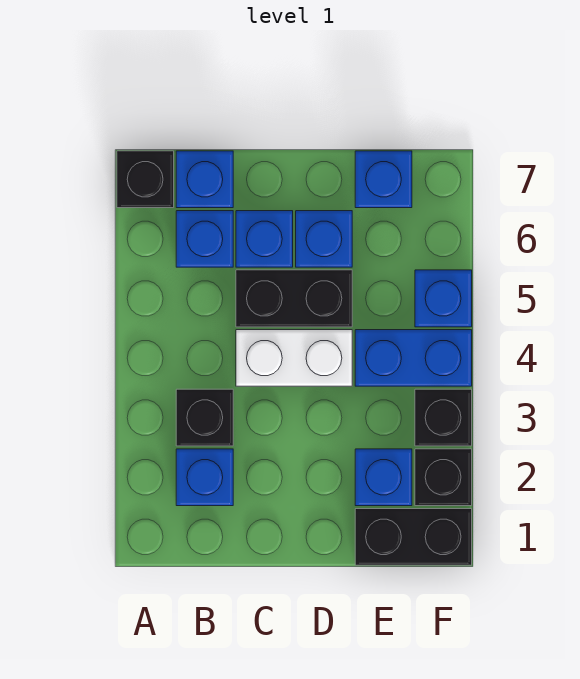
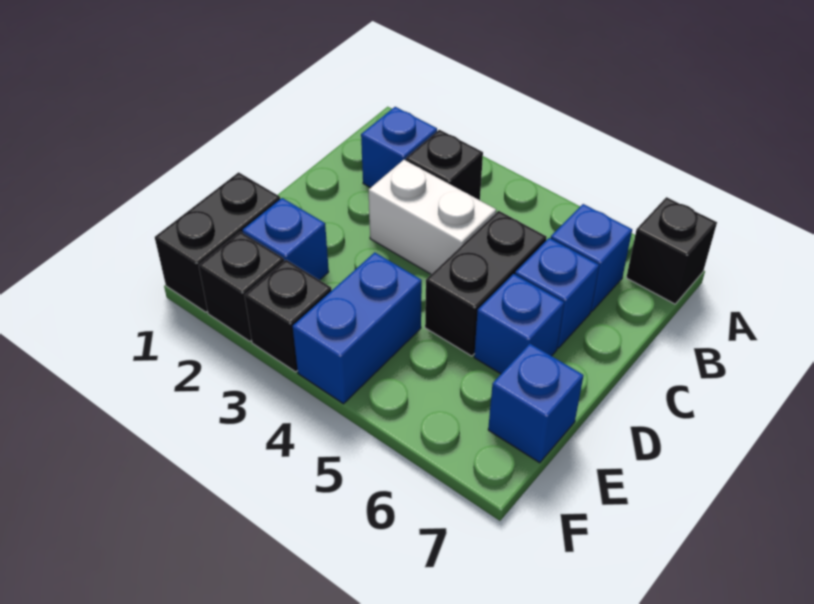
blue 1x1 brick [176,151,233,208] -> none
white 1x2 brick [236,330,352,386] -> white 1x2 brick turned to [369,160,496,274]
blue 1x1 brick [415,270,472,327] -> none

